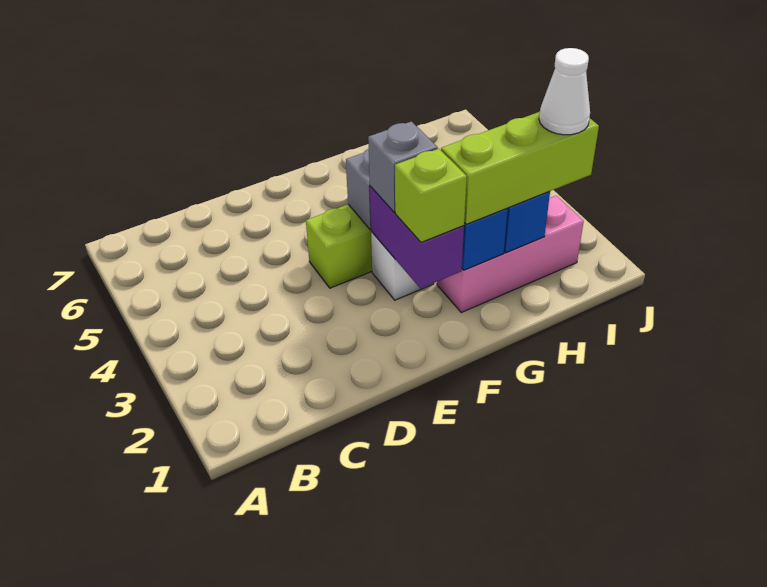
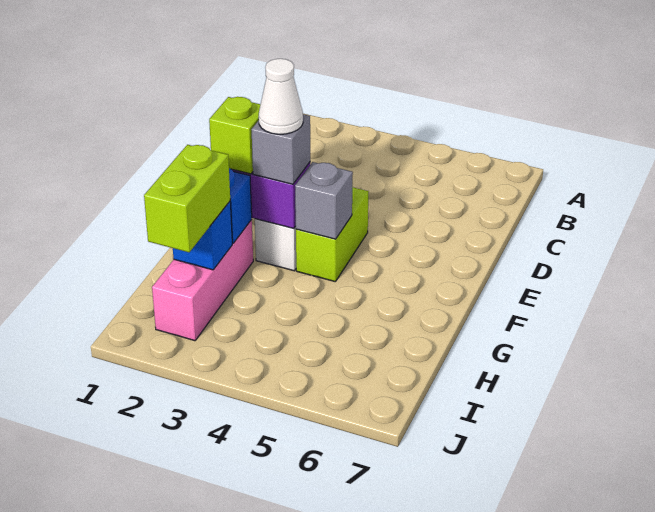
lime 1x3 brick [441,112,599,224] -> lime 1x2 brick [144,145,230,252]
white 1x1 cone [539,48,590,135] -> white 1x1 cone moved to [259,59,303,134]

